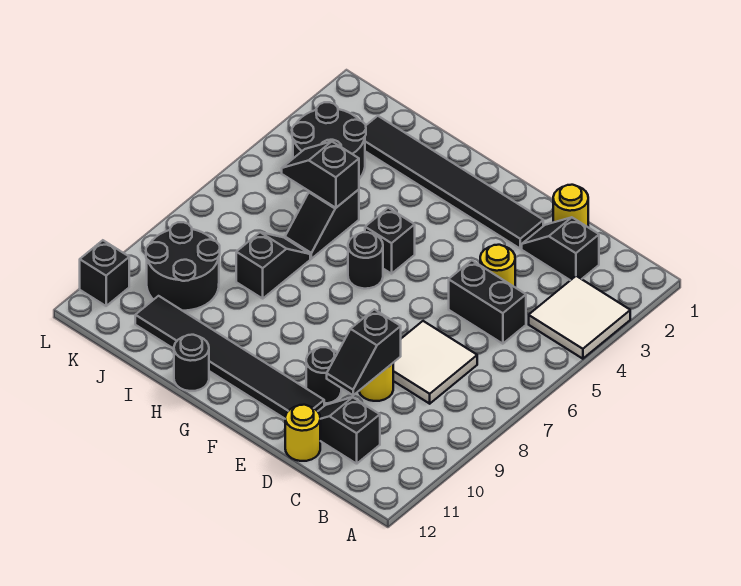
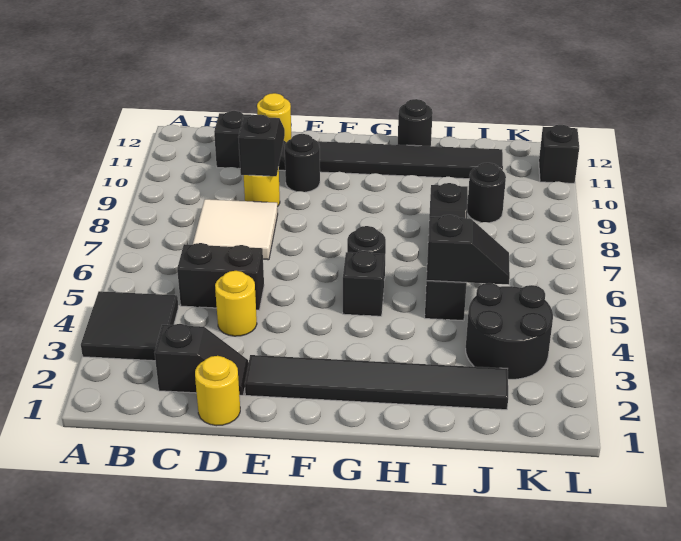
white 2x2 tile [529,276,630,359] -> black 2x2 tile [81,291,178,361]
black 2x2 round brick [146,222,220,311] -> black 1x1 round brick [467,163,506,223]

